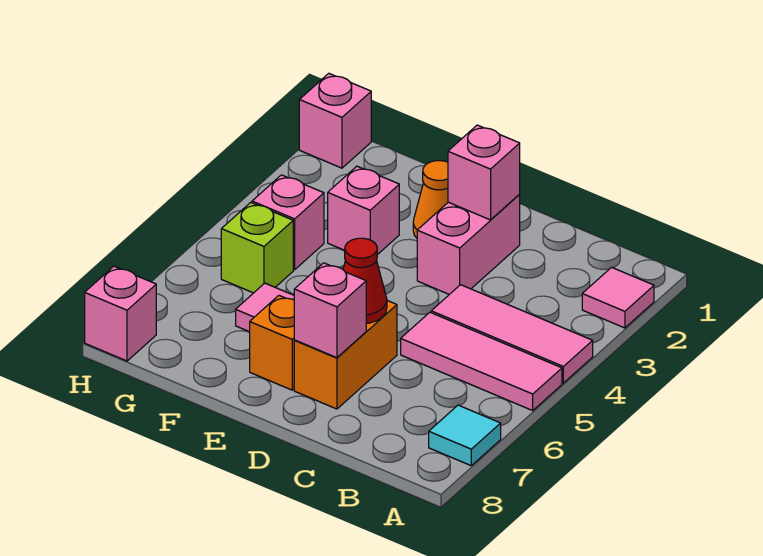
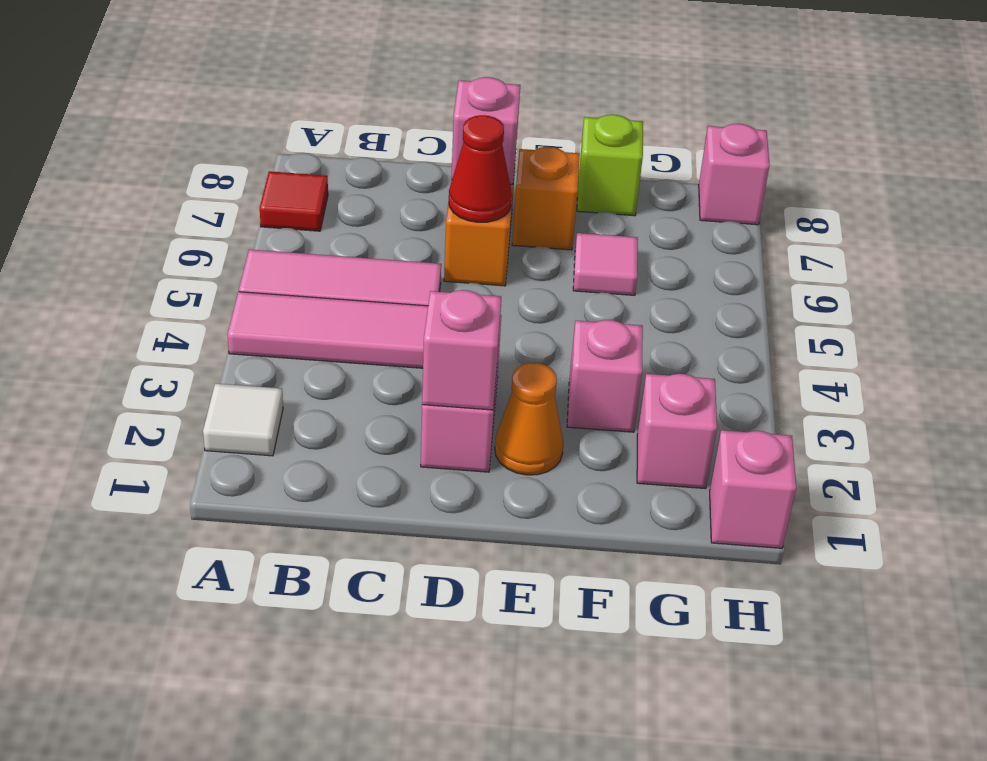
pink 1x1 tile [582,267,654,328] -> white 1x1 tile [203,383,283,456]
cyan 1x1 tile [429,405,501,465] -> red 1x1 tile [260,171,328,231]
pink 1x1 brick [252,175,324,270] -> pink 1x1 brick moved to [637,374,717,489]
lime 1x1 brick [221,202,293,293] -> lime 1x1 brick moved to [577,114,643,216]

